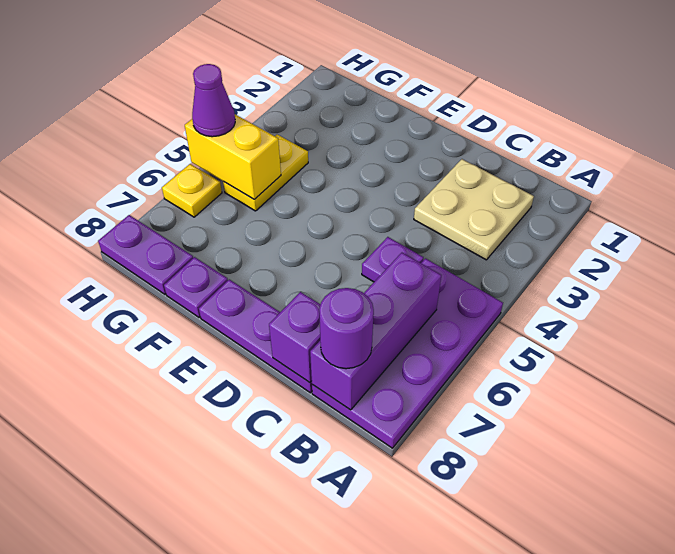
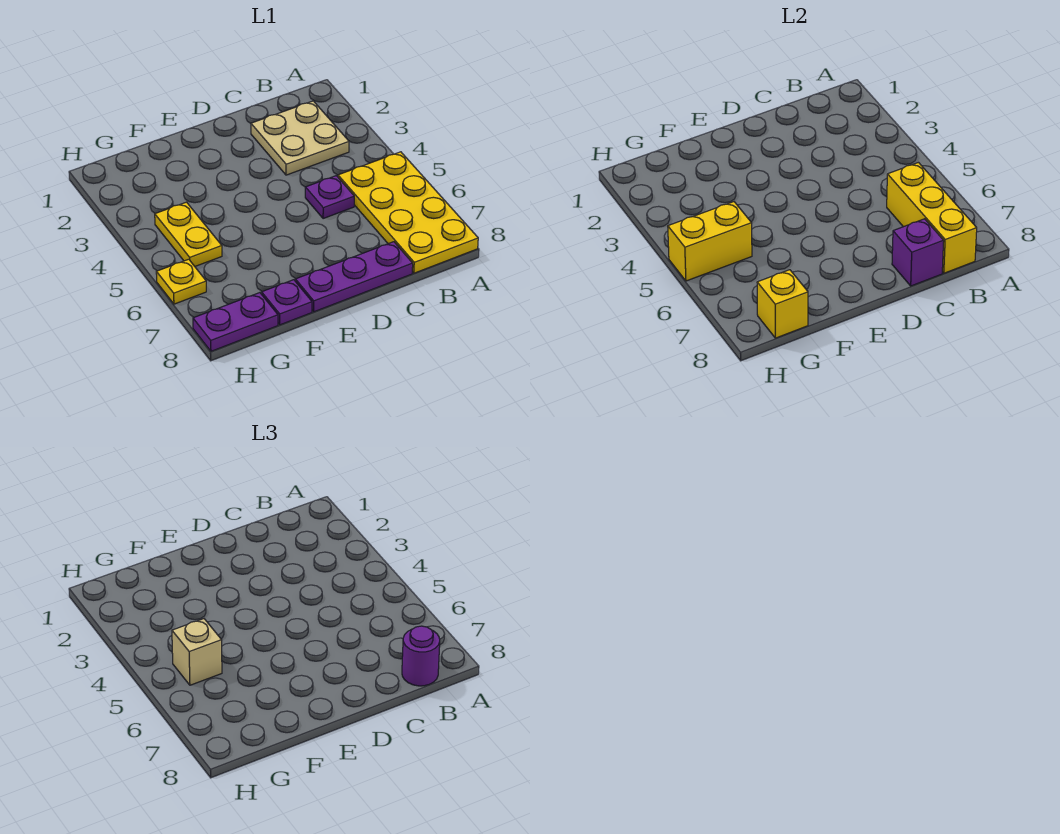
purple 2x4 plate [312,258,503,448] -> yellow 2x4 plate [338,152,478,273]
purple 1x3 brick [310,253,441,410] -> yellow 1x3 brick [887,163,977,273]
none -> tan 1x1 brick [172,619,222,685]
none -> yellow 1x1 brick [757,270,808,338]
purple 1x1 cone [192,64,235,137] -> none

